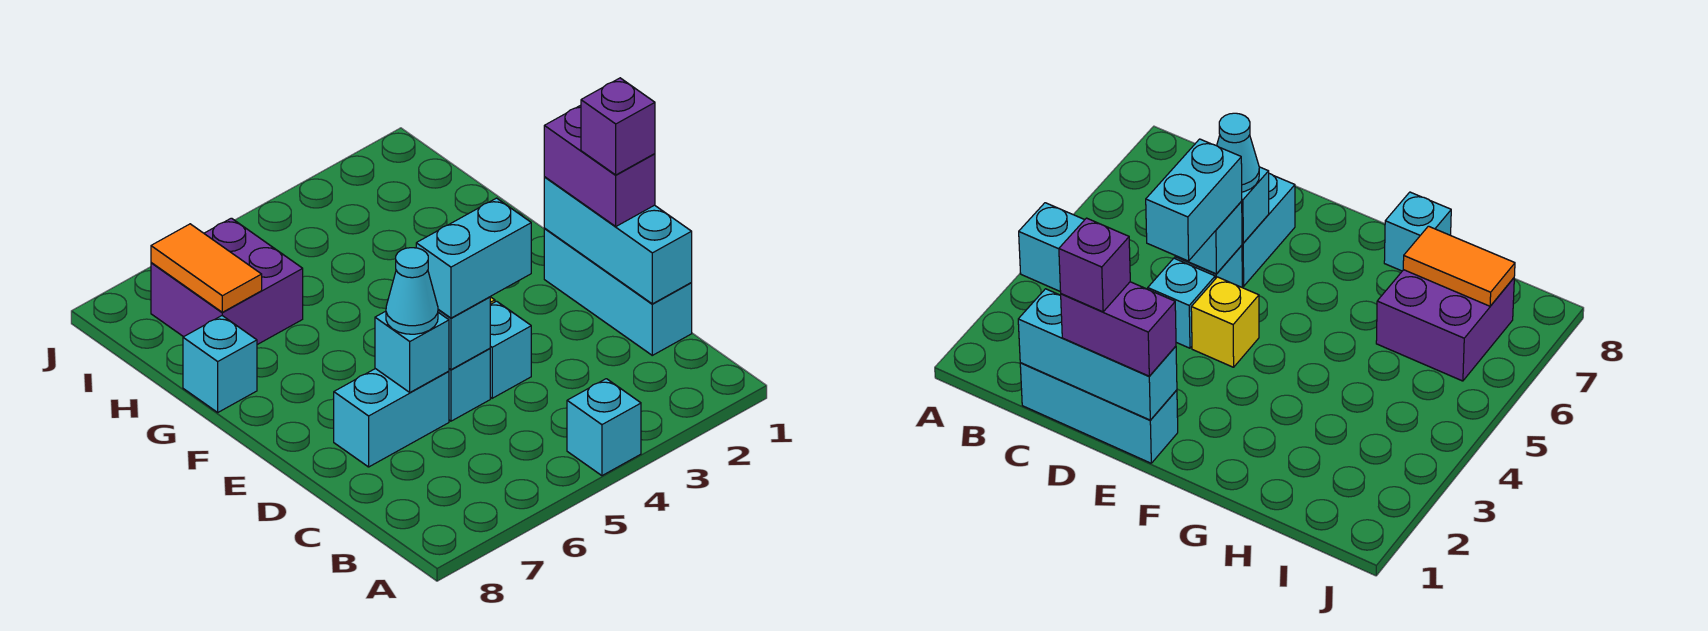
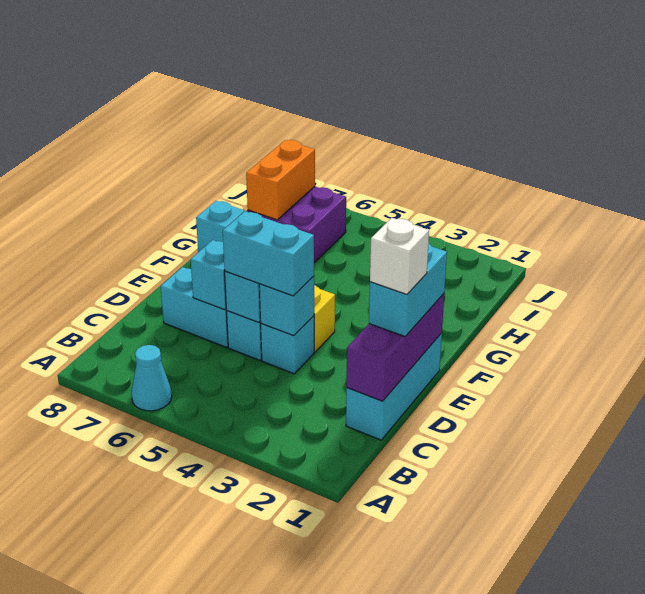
cyan 1x1 brick [567,379,641,476] -> cyan 1x1 brick moved to [259,276,314,336]
cyan 1x3 brick [544,177,692,304] -> purple 1x3 brick [347,294,444,401]
purple 1x2 brick [544,105,655,226] -> cyan 1x2 brick [369,244,447,336]
purple 1x1 brick [581,78,655,175] -> white 1x1 brick [370,218,429,294]
cyan 1x1 cone [386,248,438,334] -> cyan 1x1 cone moved to [131,345,172,411]
orange 1x2 tile [151,224,262,312] -> orange 1x2 brick [246,140,315,220]

